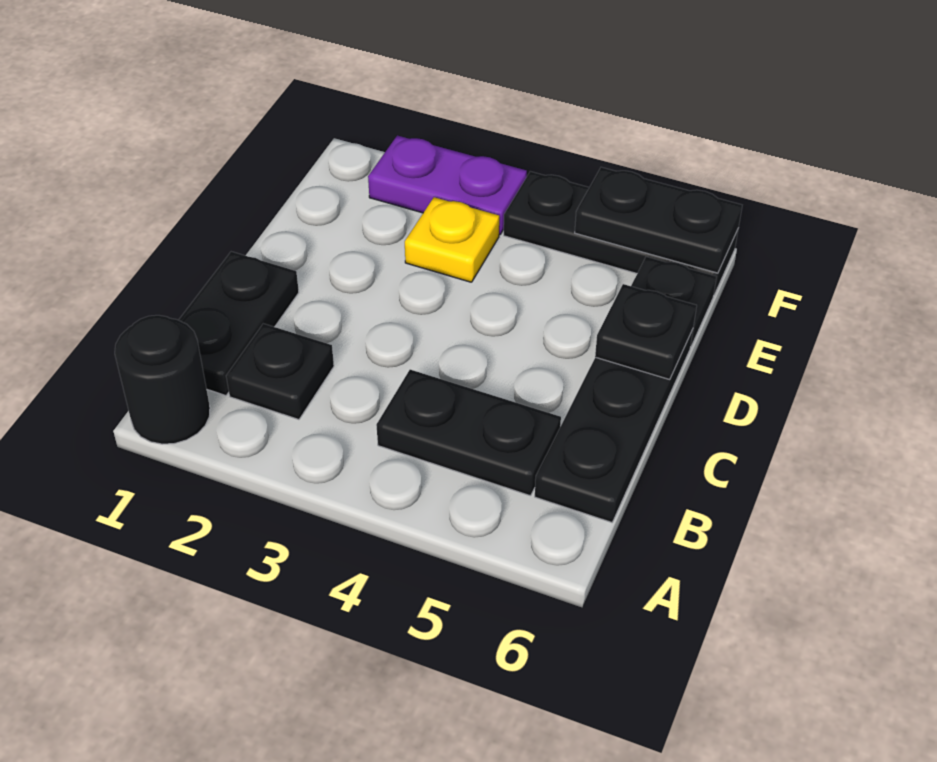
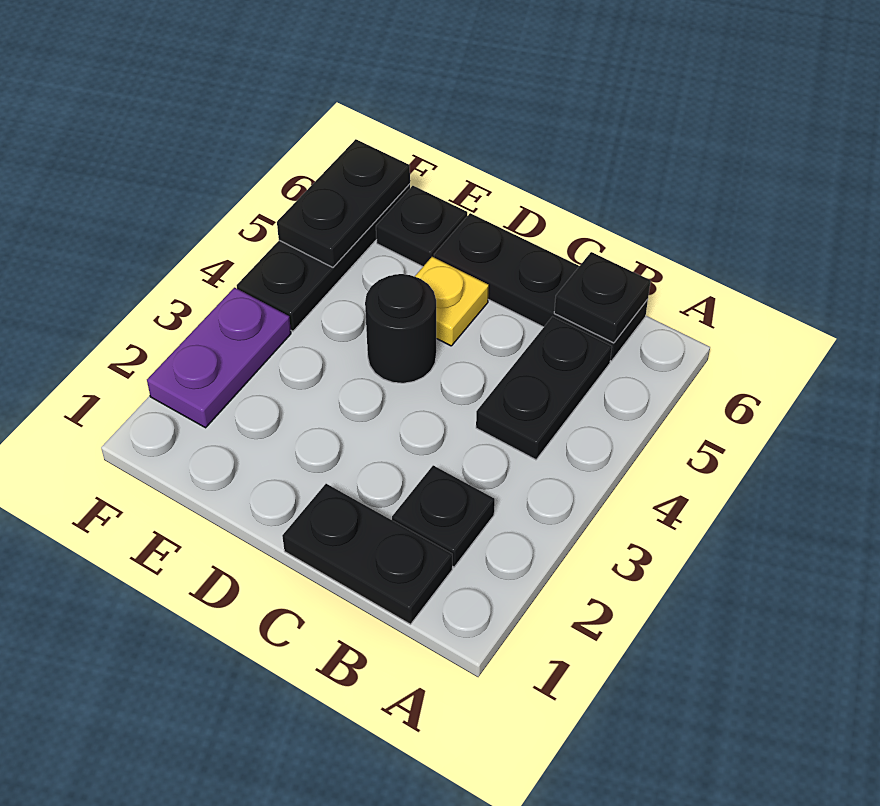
black 1x1 round brick [115,315,210,444] -> black 1x1 round brick moved to [365,274,436,383]
black 1x1 plate [595,284,697,380] -> black 1x1 plate moved to [554,252,651,343]
yellow 1x1 plate [405,197,499,282] -> yellow 1x1 plate moved to [415,257,489,346]

